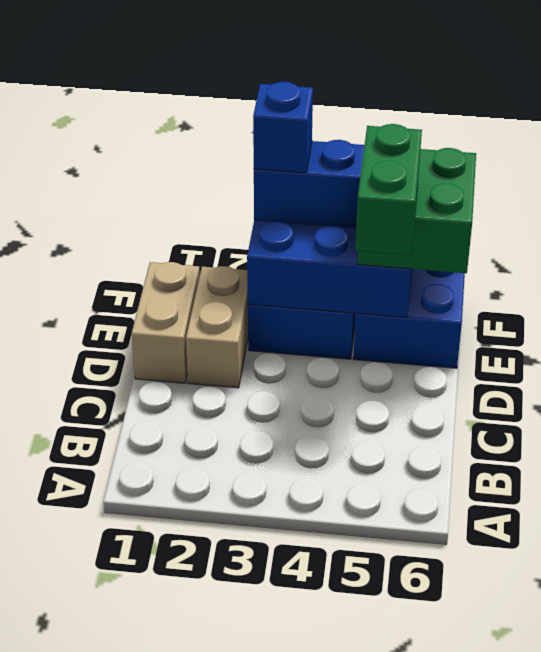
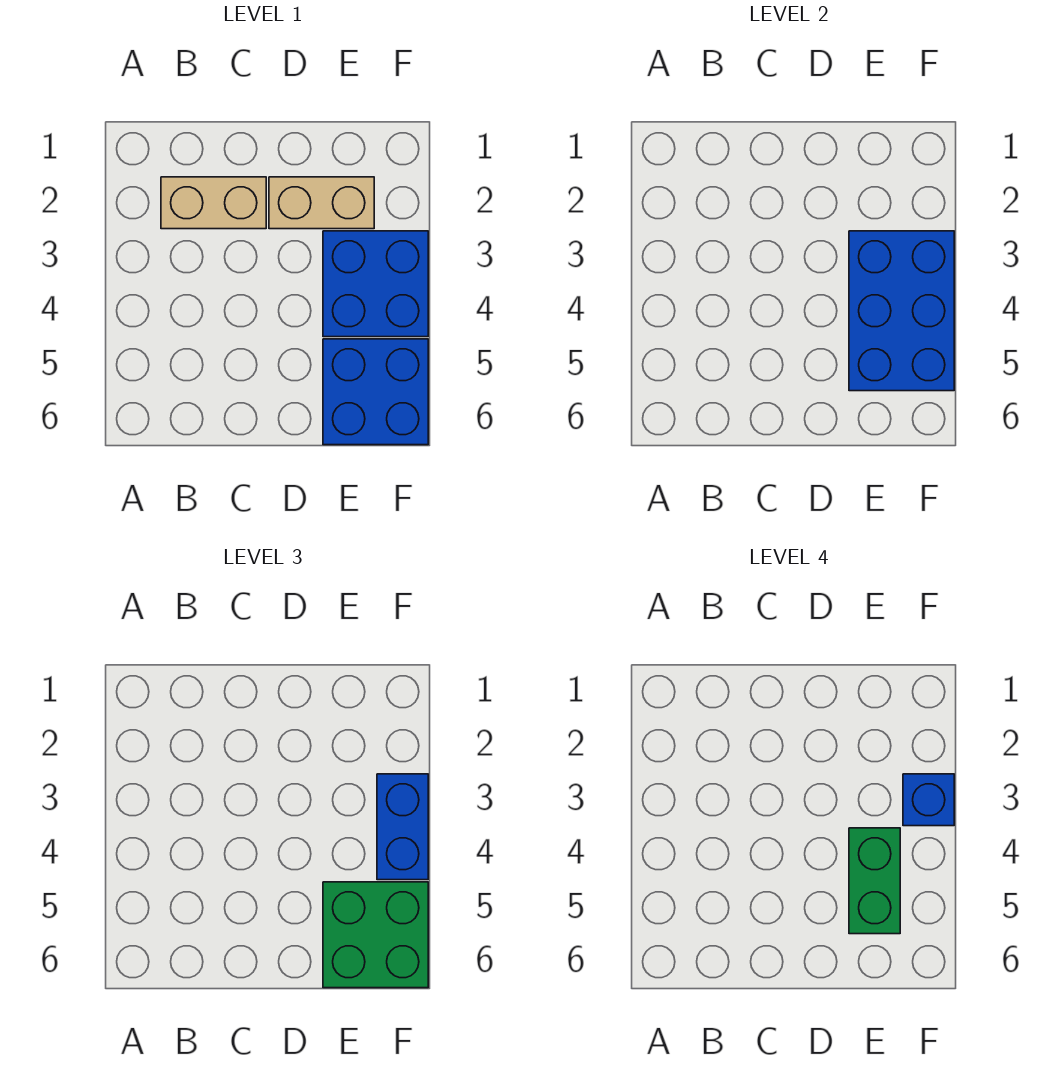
tan 1x2 brick [132,262,200,383] -> tan 1x2 brick moved to [161,177,266,229]
green 1x2 brick [355,124,422,255] -> green 1x2 brick turned to [849,828,900,934]

